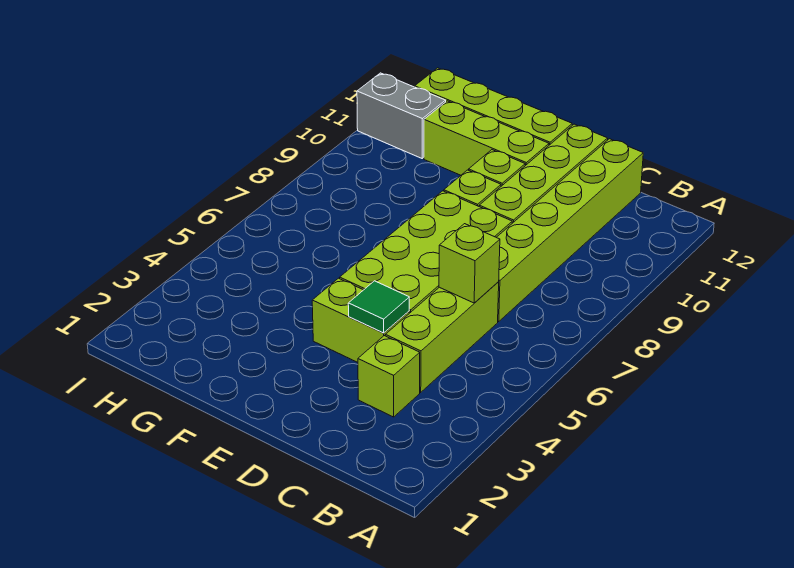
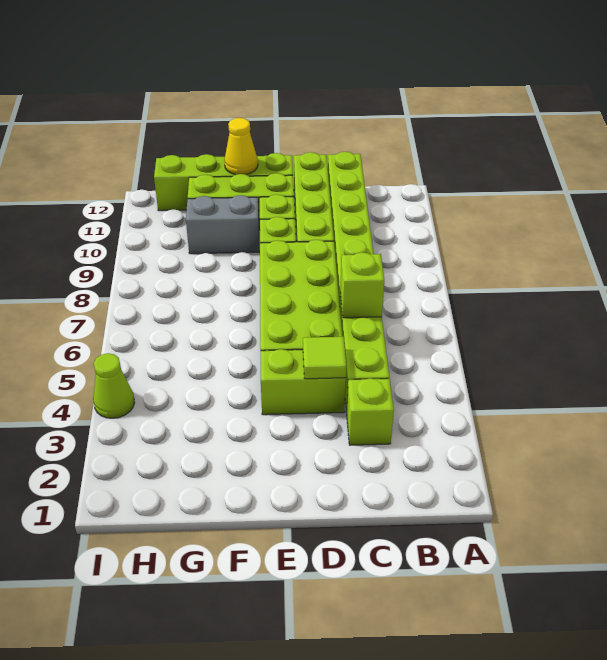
green 1x1 tile [348,281,409,333] -> lime 1x1 tile [303,337,346,379]
none -> yellow 1x1 cone [224,118,258,175]
grey 1x2 brick [357,73,446,158] -> grey 1x2 brick moved to [186,195,259,254]
none -> lime 1x1 cone [93,353,135,418]

